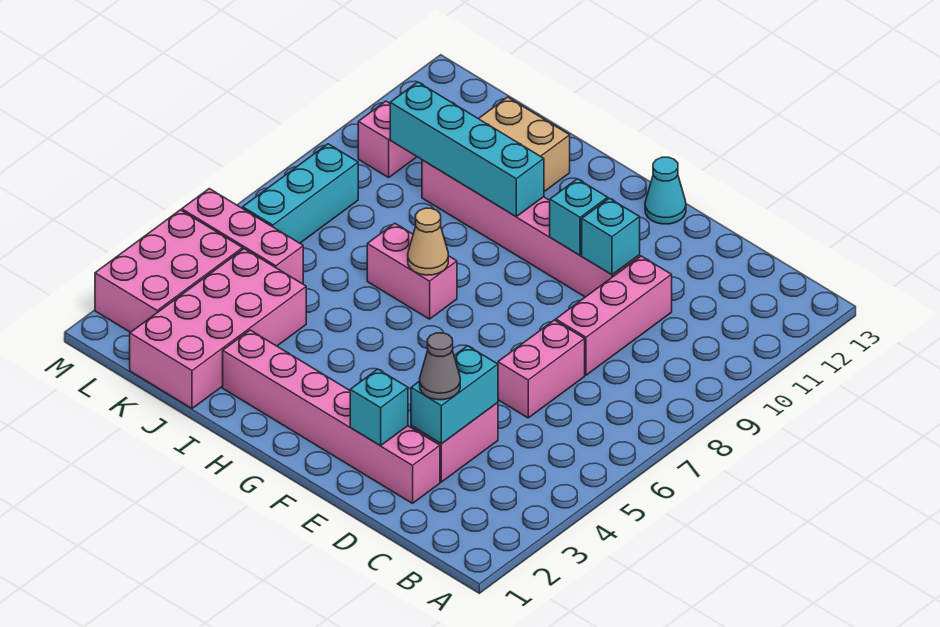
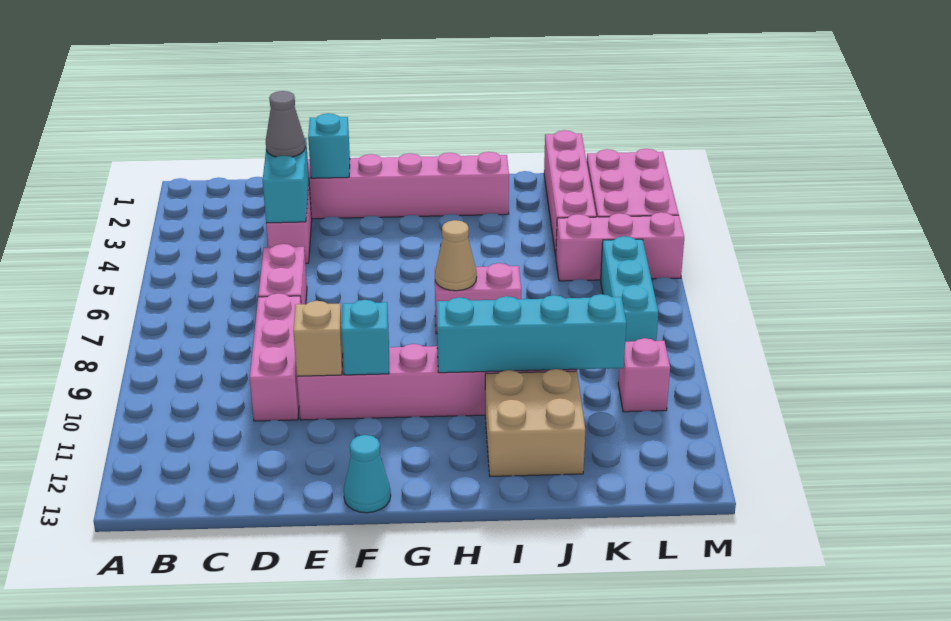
cyan 1x1 brick [582,198,640,275] -> tan 1x1 brick [293,301,343,376]
pink 2x4 brick [130,249,306,408] -> pink 1x4 brick [544,130,596,256]

